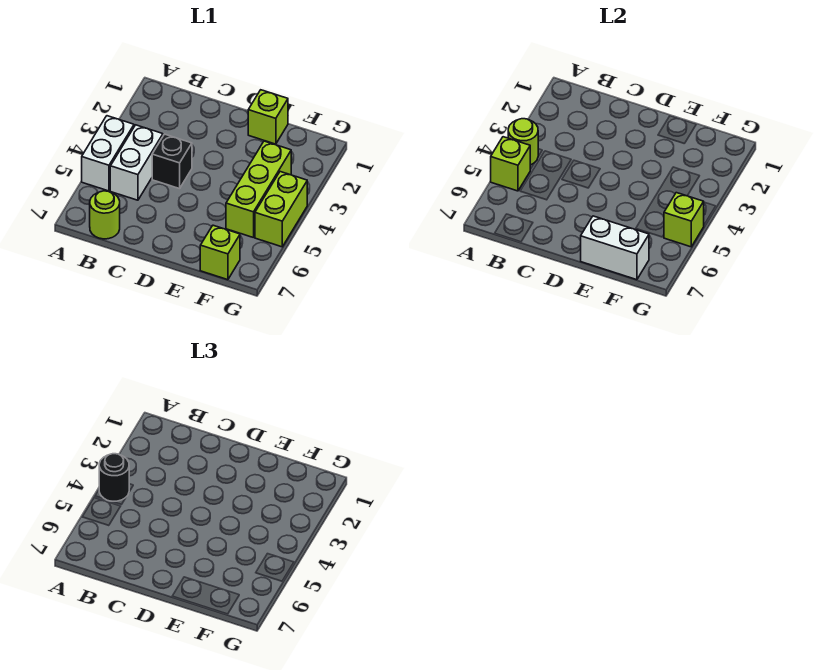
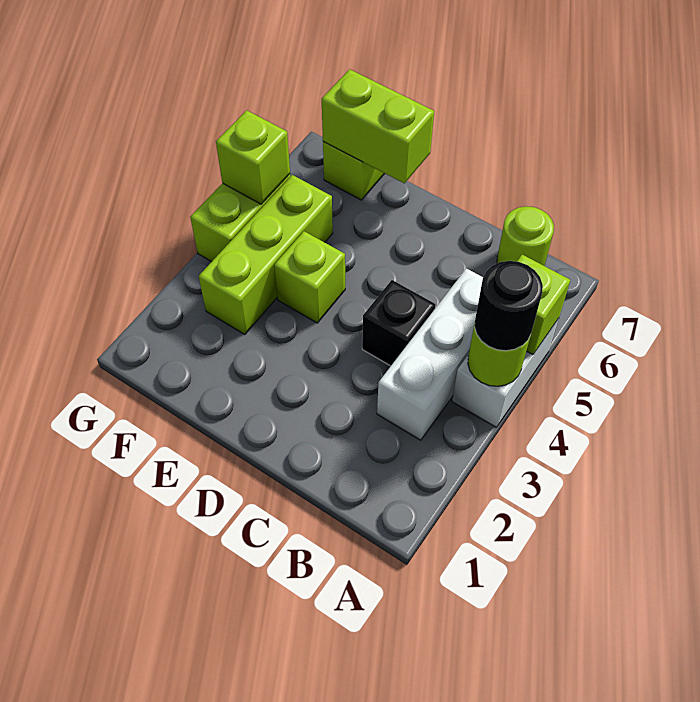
white 1x2 brick [110,125,163,200] -> white 1x3 brick [377,268,483,440]
lime 1x1 brick [248,90,288,144] -> lime 1x1 brick moved to [274,231,345,323]
white 1x2 brick [581,216,649,280] -> lime 1x2 brick [322,69,434,183]

